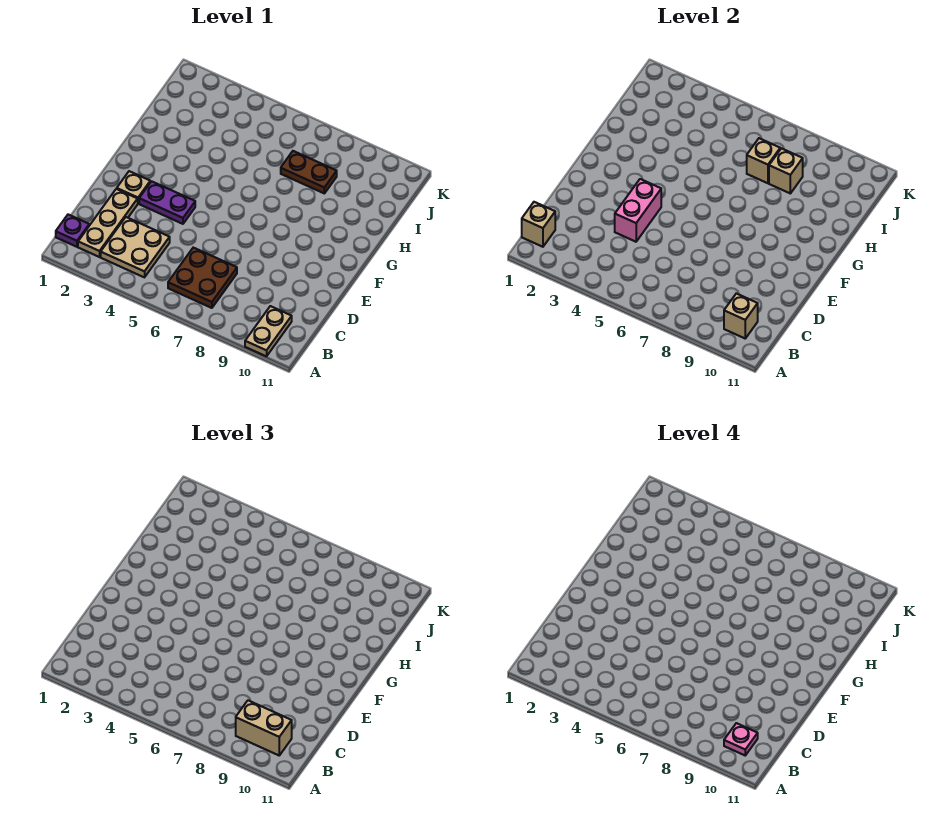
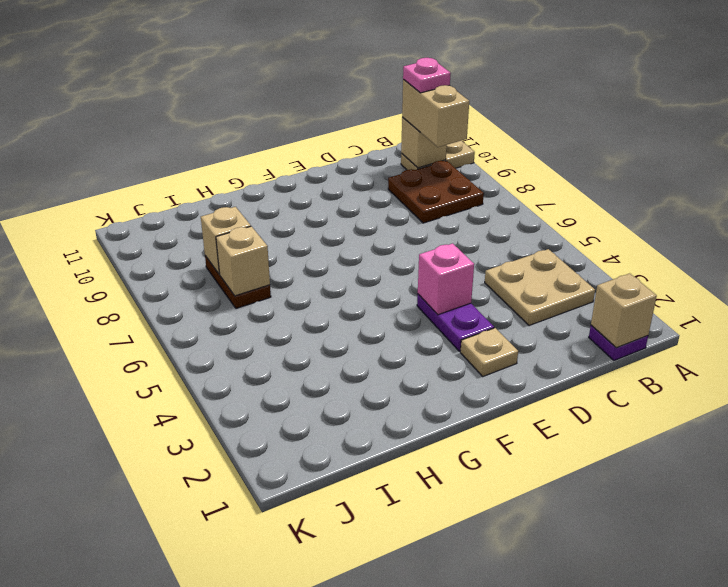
tan 1x3 plate [78,189,138,257] -> none
brown 2x2 plate [168,248,237,308] -> brown 2x2 plate moved to [388,161,484,223]
pink 1x2 brick [615,179,661,242] -> pink 1x1 brick [418,243,474,315]

